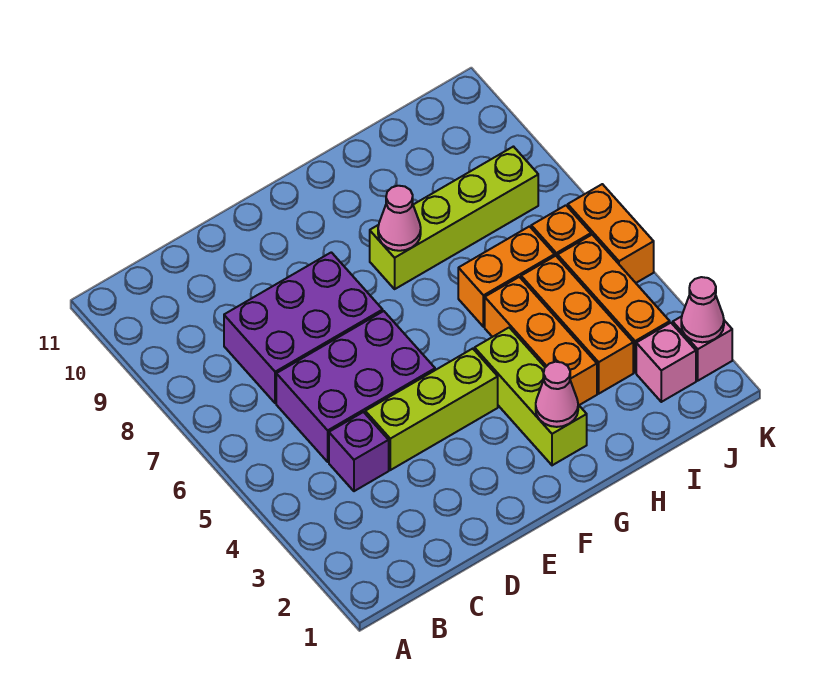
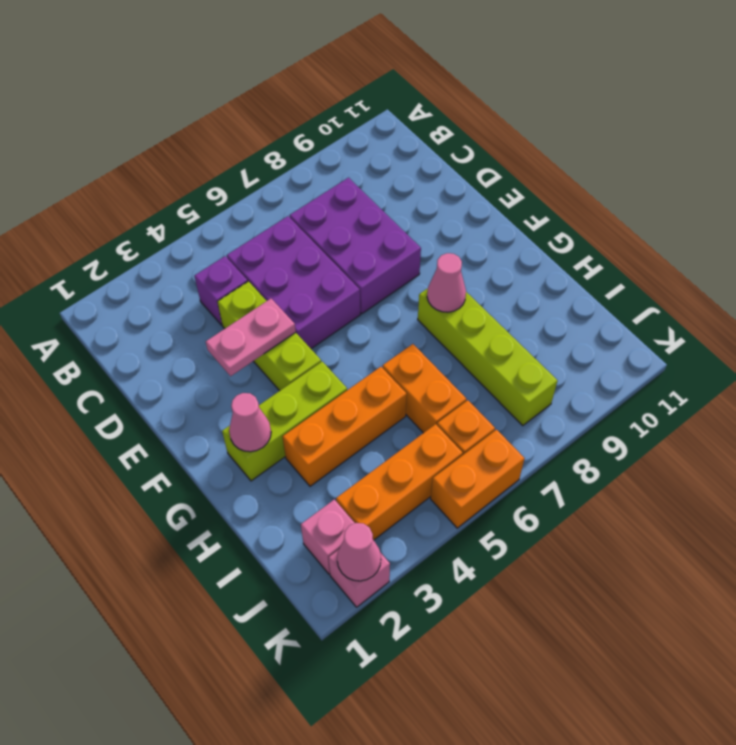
none -> pink 1x2 plate [206,299,296,376]
orange 1x3 brick [521,256,633,394] -> none

